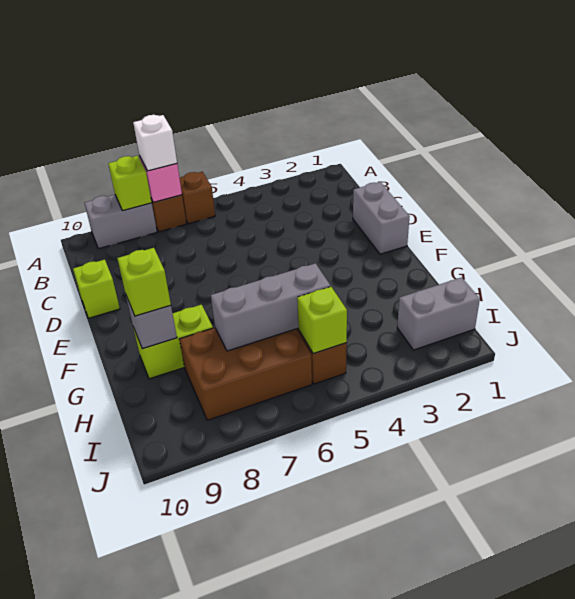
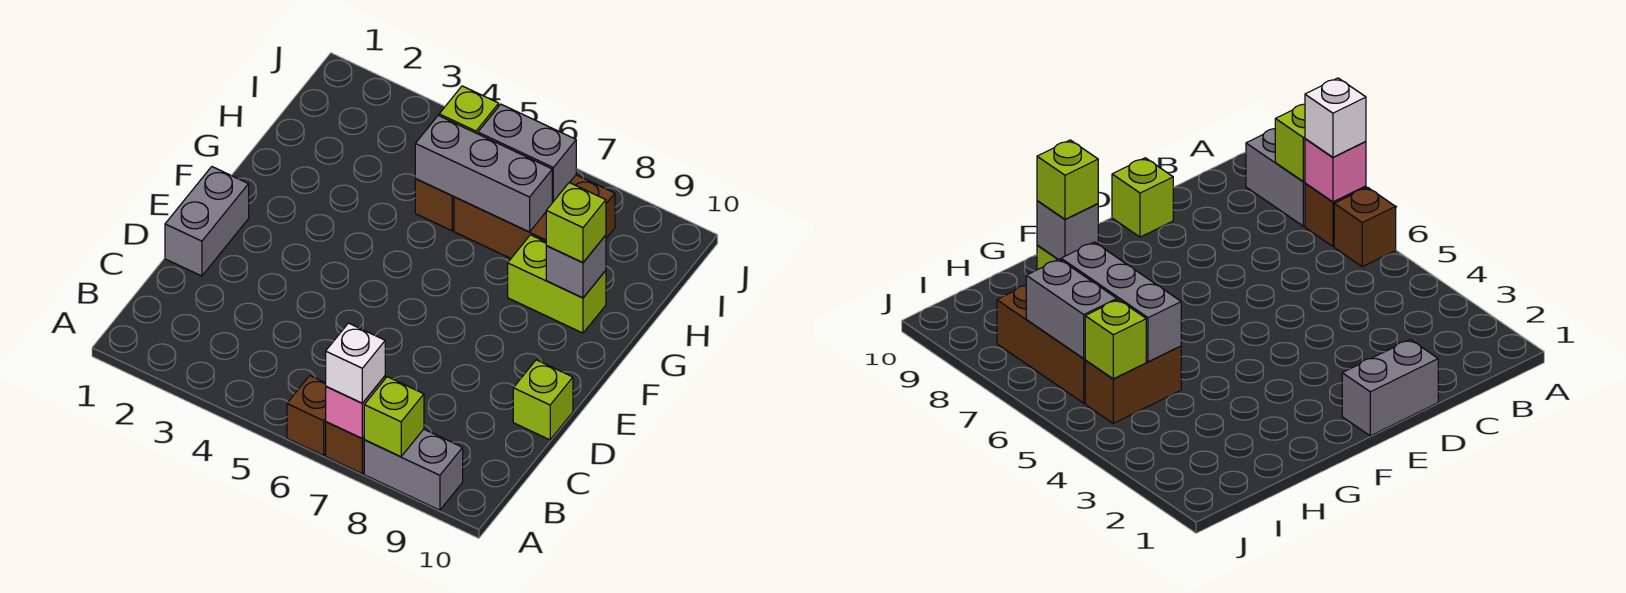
grey 1x2 brick [397,278,480,350] -> grey 1x2 brick moved to [478,104,576,202]

